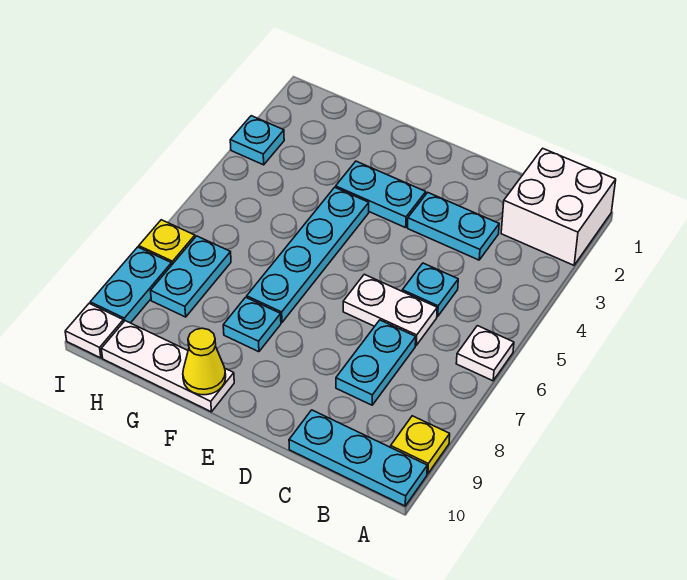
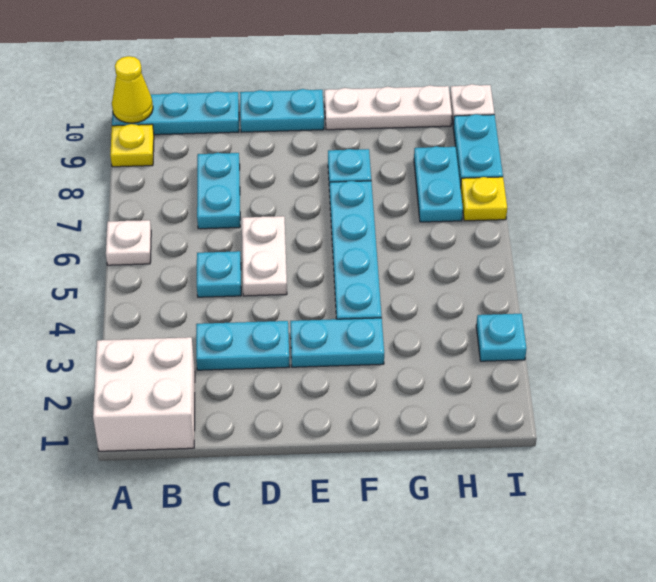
white 1x2 plate [343,274,437,345] -> white 1x2 plate turned to [242,216,287,296]
none -> cyan 1x2 plate [240,89,324,132]
yellow 1x1 cone [183,328,226,395] -> yellow 1x1 cone moved to [112,56,153,123]

